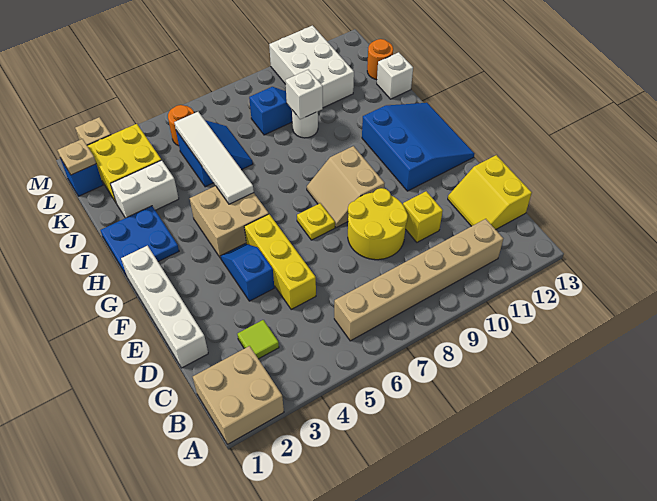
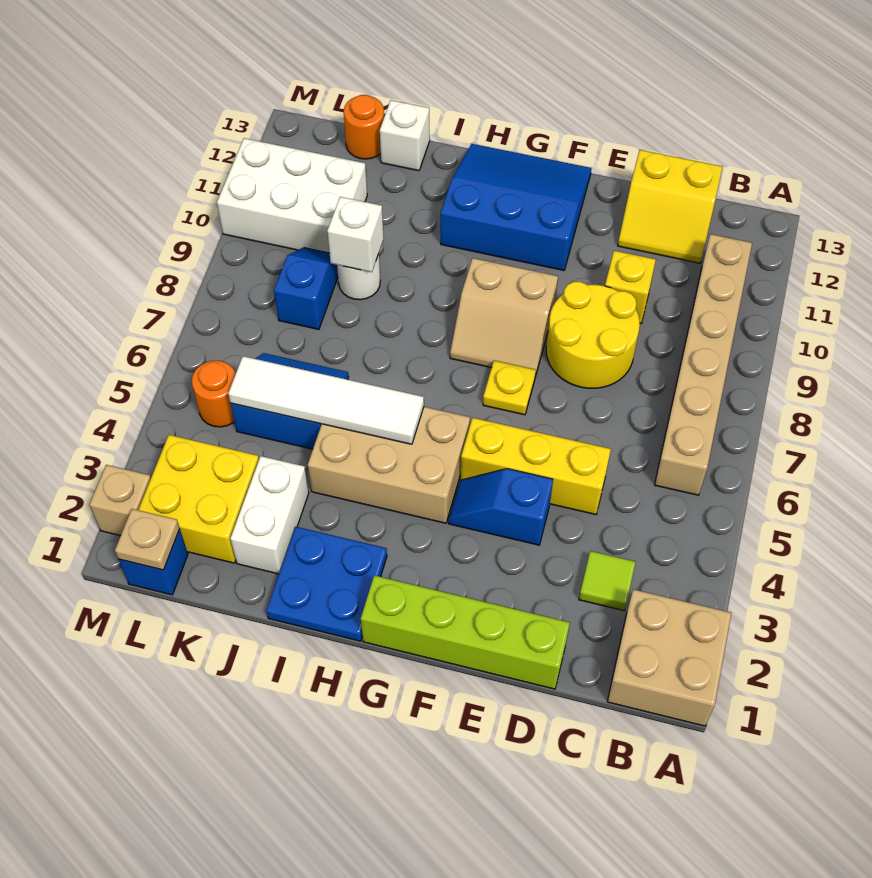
white 1x4 brick [121,246,208,368] -> lime 1x4 brick [361,575,570,689]
tan 2x2 brick [190,186,269,258] -> tan 2x3 brick [308,407,470,523]

